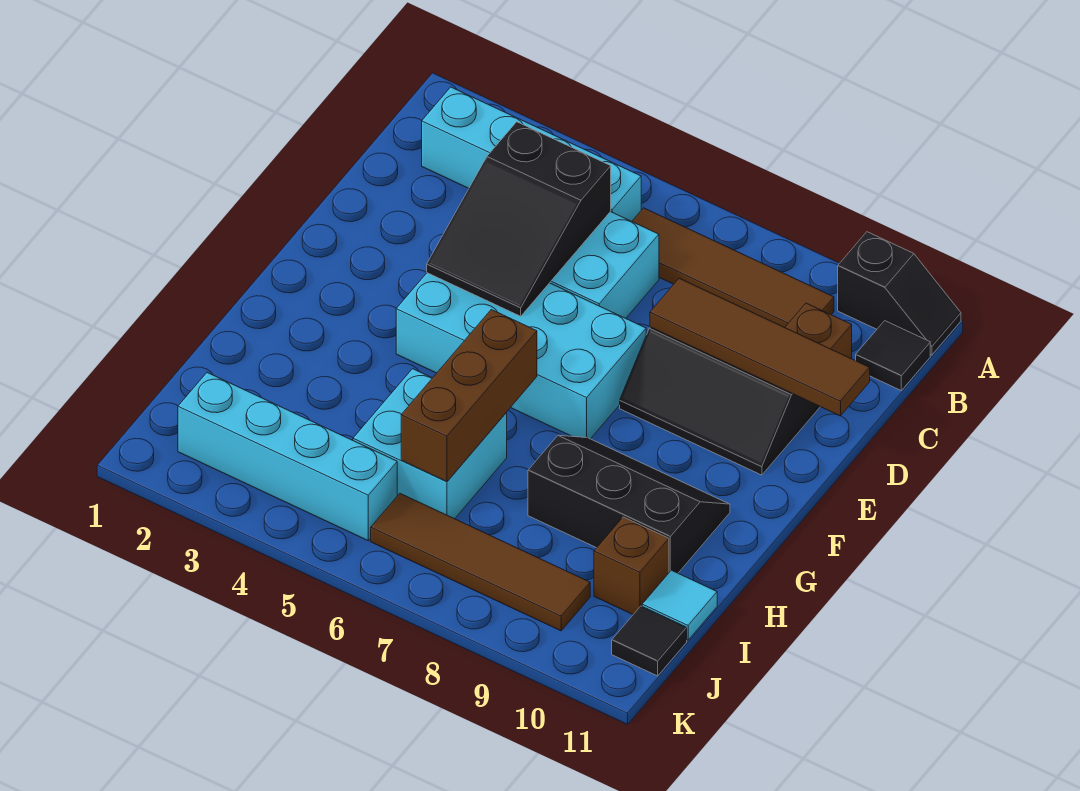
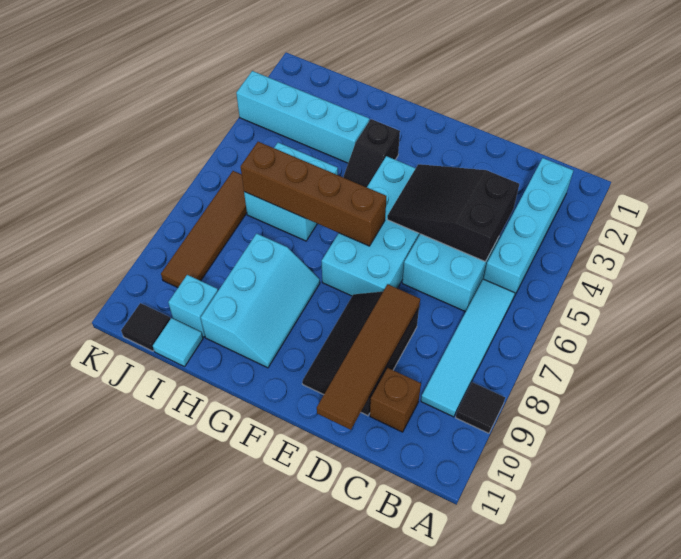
black 1x2 slope [838,232,961,355] -> black 1x2 slope moved to [343,119,400,187]
brown 1x4 tile [632,208,834,328] -> cyan 1x4 tile [421,279,515,417]
black 1x1 tile [856,321,930,390] -> black 1x1 tile moved to [456,382,505,433]
brown 1x3 brick [401,310,537,481] -> brown 1x4 brick [241,142,386,246]
black 2x3 slope [528,435,730,573] -> cyan 2x3 slope [201,234,320,368]
brown 1x1 brick [594,517,669,614] -> cyan 1x1 brick [168,275,218,337]
cyan 1x4 brick [178,373,397,541] -> cyan 1x4 brick turned to [236,71,369,163]

